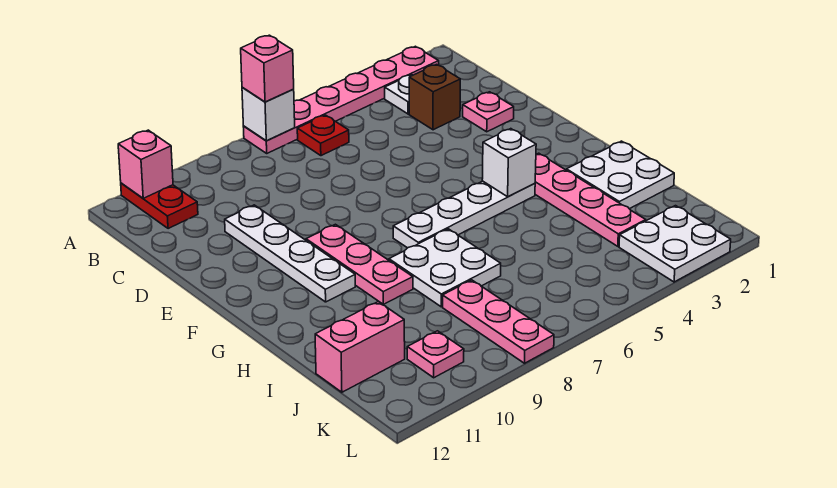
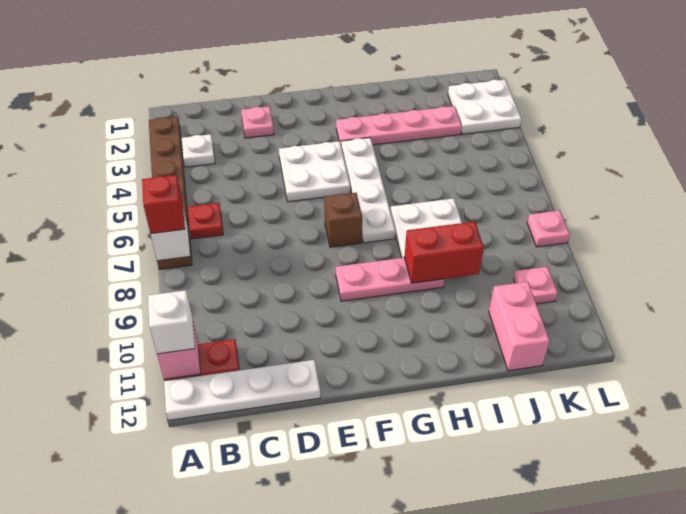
pink 1x6 plate [243,46,439,153] -> brown 1x6 plate [149,117,192,269]
pink 1x1 brick [241,35,294,102] -> red 1x1 brick [142,175,185,234]
brown 1x1 brick [409,64,460,130] -> brown 1x1 brick moved to [324,193,362,247]
white 1x4 plate [225,205,355,302] -> white 1x4 plate moved to [164,360,320,421]
white 1x1 brick [482,129,536,197] -> white 1x1 brick moved to [148,290,195,354]
white 2x2 plate [567,141,674,209] -> white 2x2 plate moved to [279,141,350,202]
none -> red 1x2 brick [404,222,484,283]
pink 1x3 plate [443,280,554,363] -> pink 1x1 plate [527,210,570,247]

